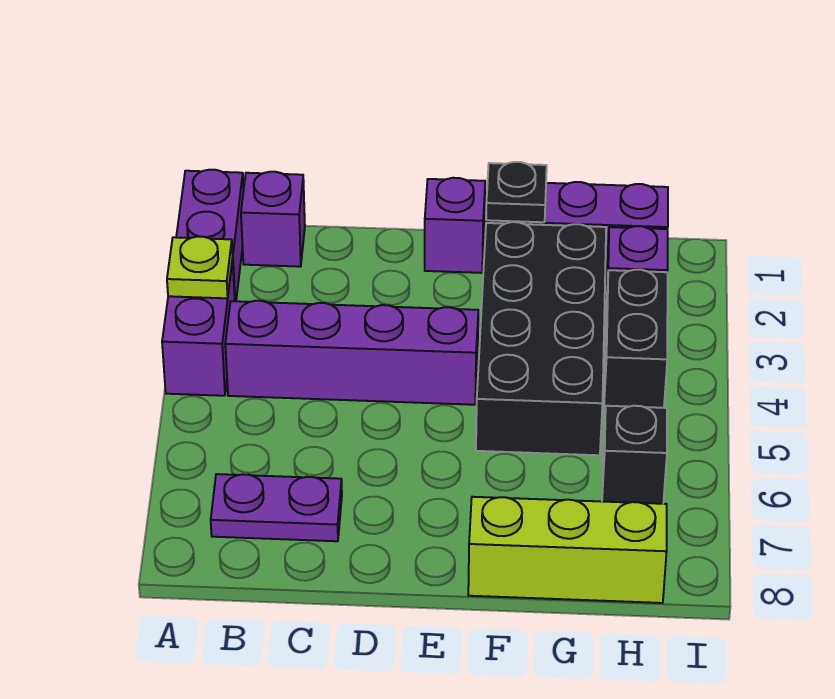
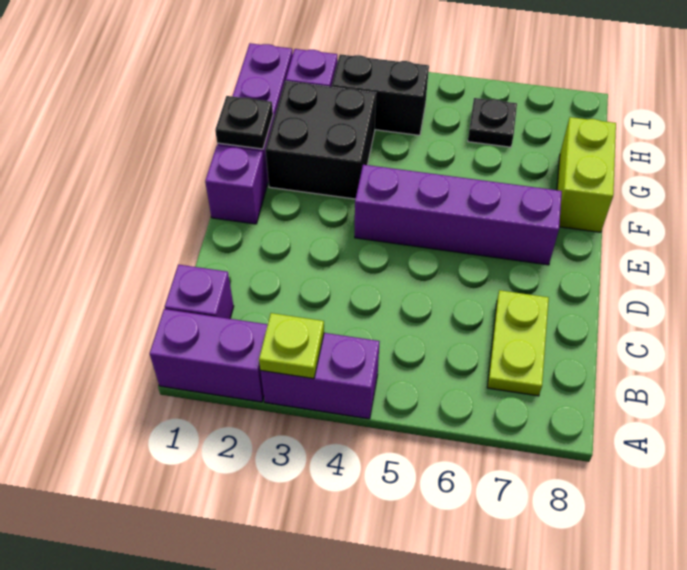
purple 1x4 brick [225,301,478,405] -> purple 1x4 brick turned to [355,165,562,265]
purple 1x2 plate [211,474,342,541] -> lime 1x2 plate [487,290,549,396]
black 2x4 brick [476,222,606,455] -> black 2x2 brick [266,81,376,199]
lime 1x3 brick [468,497,667,603] -> lime 1x2 brick [557,117,616,232]
black 1x1 brick [602,406,667,504] -> black 1x1 plate [468,98,517,147]

